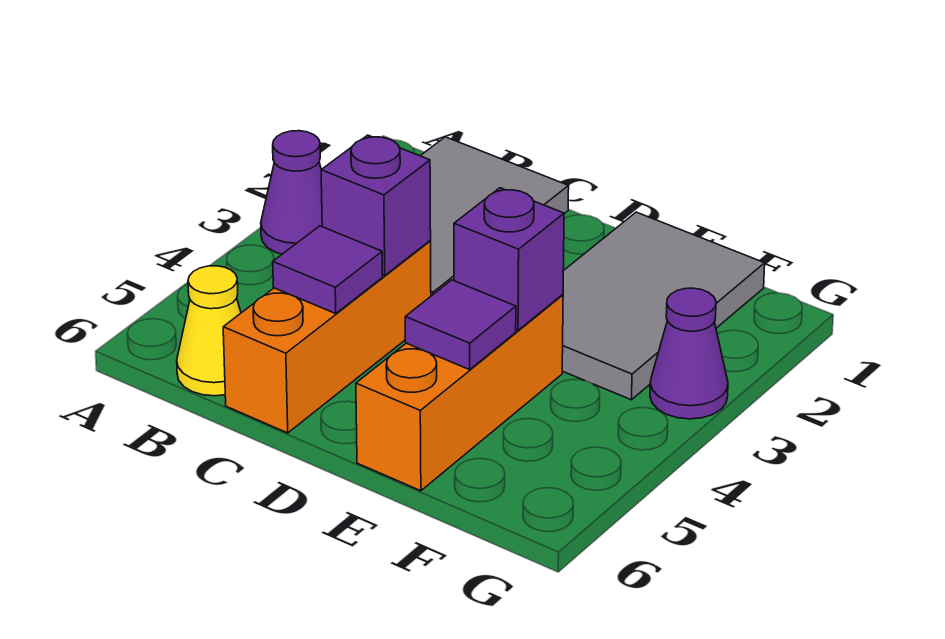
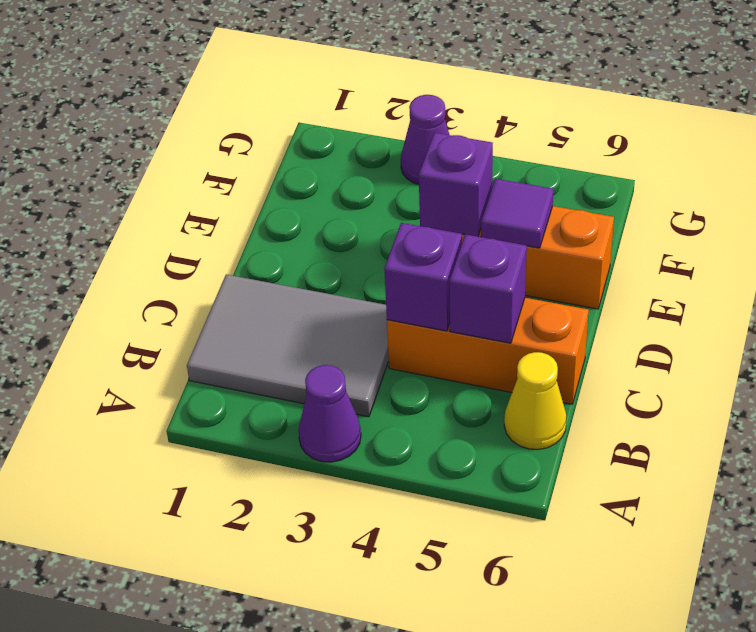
purple 1x1 tile [273,226,382,314] -> purple 1x1 brick [449,234,527,343]
grey 2x3 tile [562,212,765,400] -> none

